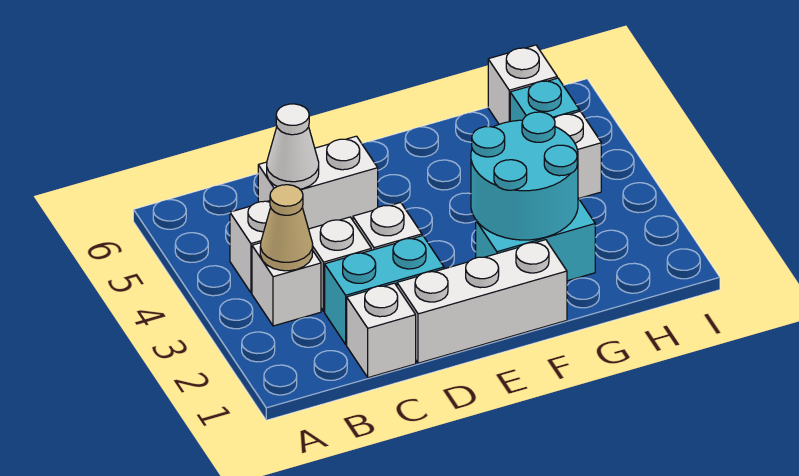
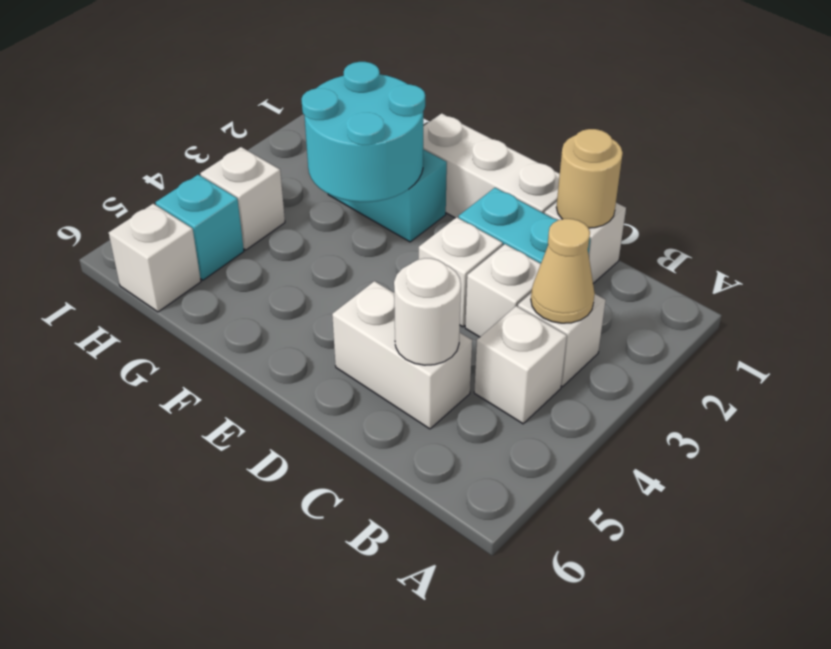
none -> tan 1x1 round brick [556,129,623,228]
white 1x1 cone [267,104,319,189] -> white 1x1 round brick [394,258,461,365]

